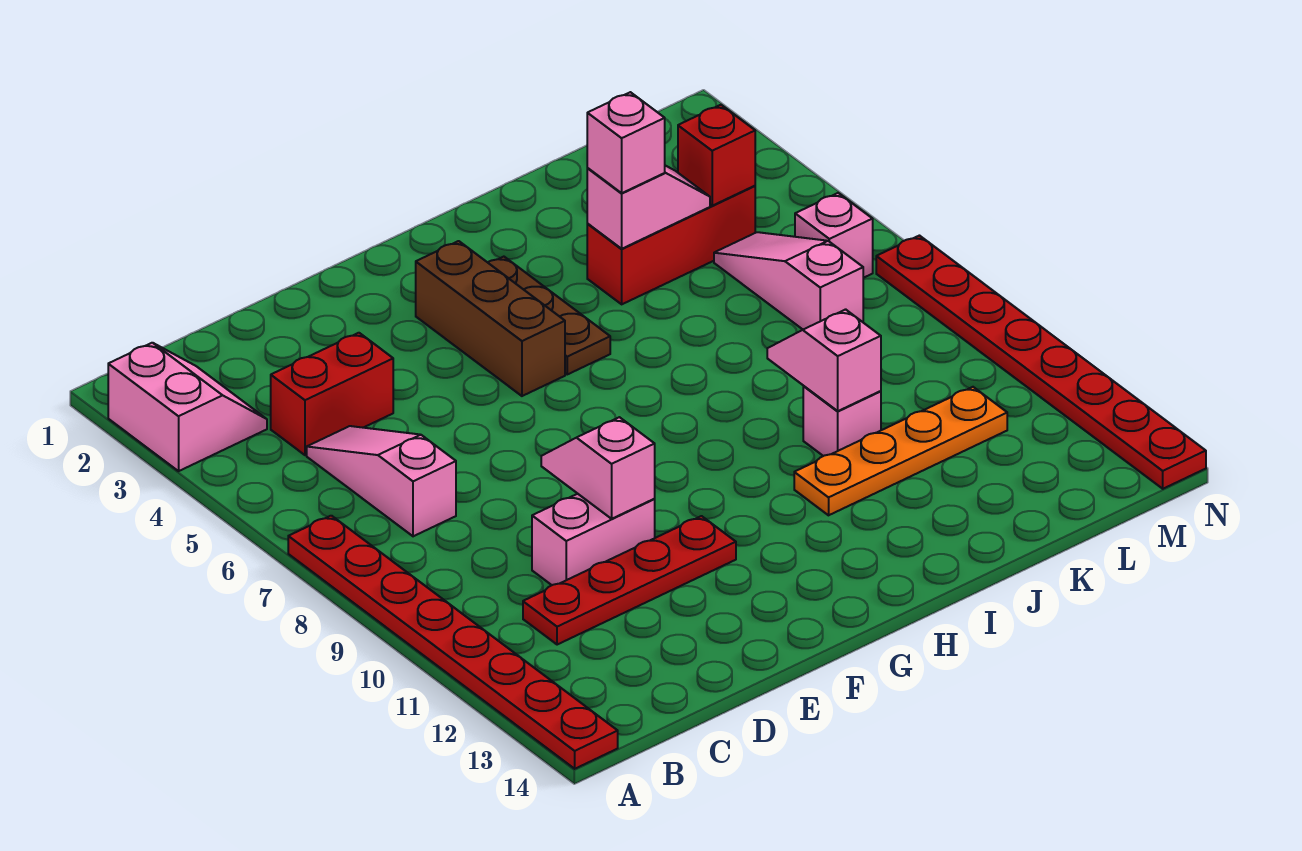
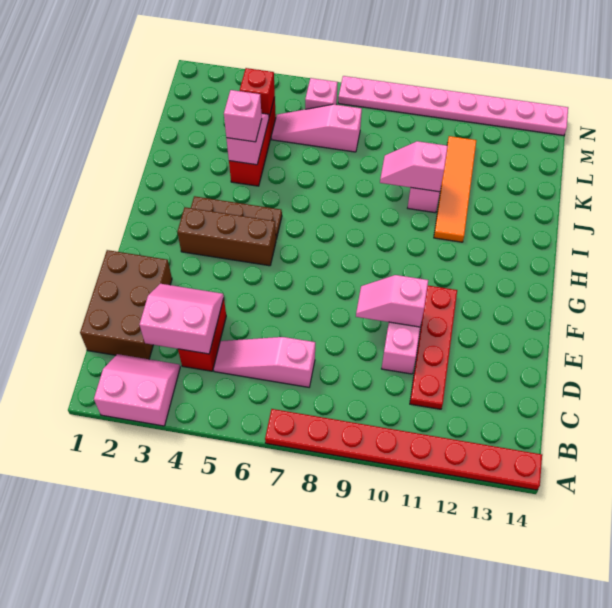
none -> brown 2x3 brick [80,250,172,359]
none -> pink 2x2 slope [140,284,224,354]
orange 1x4 plate [794,387,1007,515] -> orange 1x4 tile [434,136,476,242]
red 1x8 plate [876,236,1206,489] -> pink 1x8 plate [338,76,568,136]

